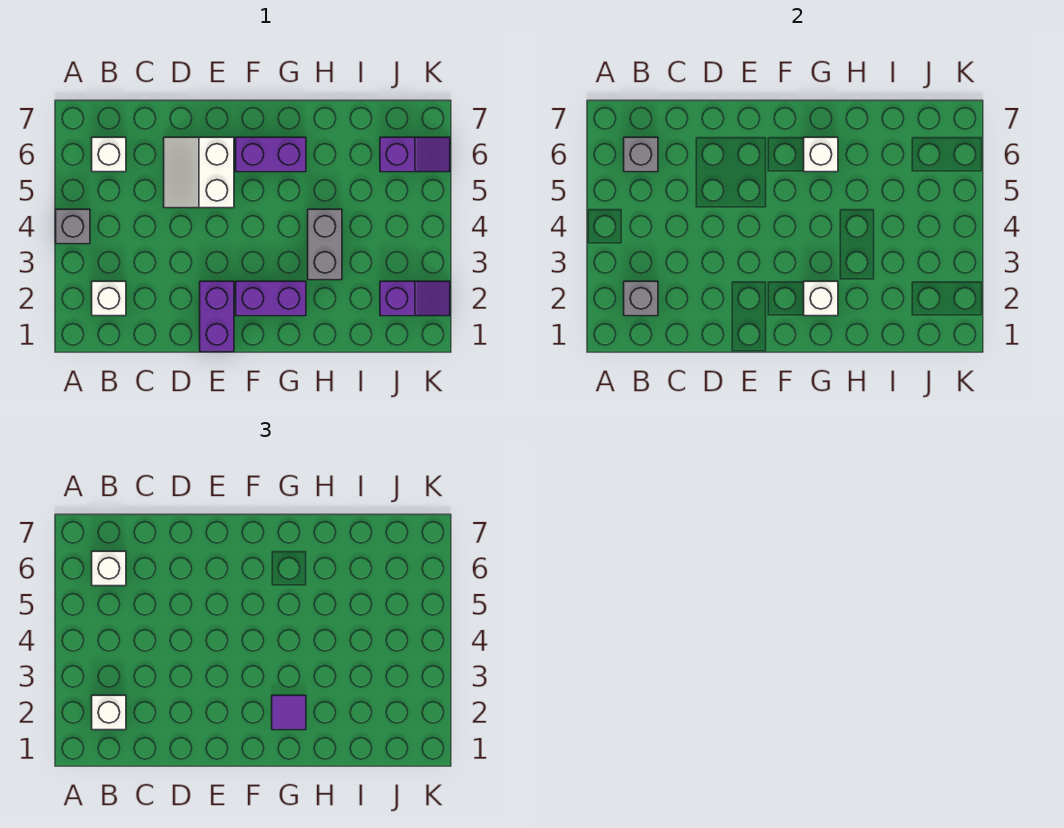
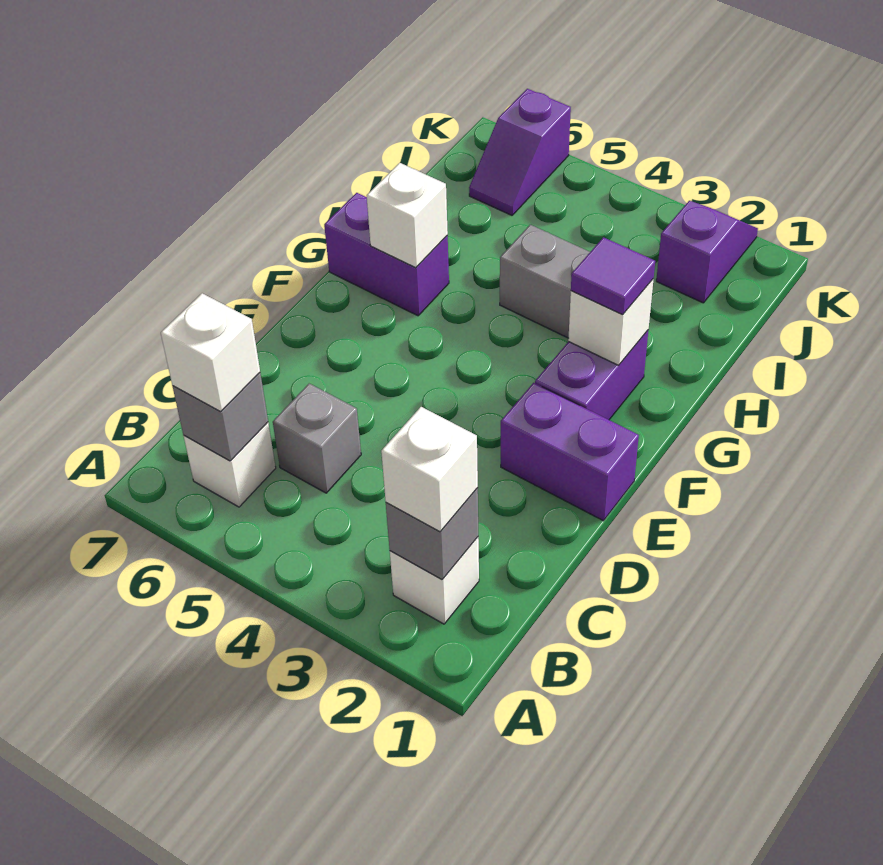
grey 1x1 brick [56,209,90,244] -> grey 1x1 brick moved to [273,384,361,493]
white 2x2 slope [164,137,234,208] -> none
purple 1x2 brick [236,137,306,172] -> purple 1x2 brick turned to [324,193,449,316]
purple 1x2 slope [380,137,450,172] -> purple 1x2 slope turned to [469,89,571,215]

